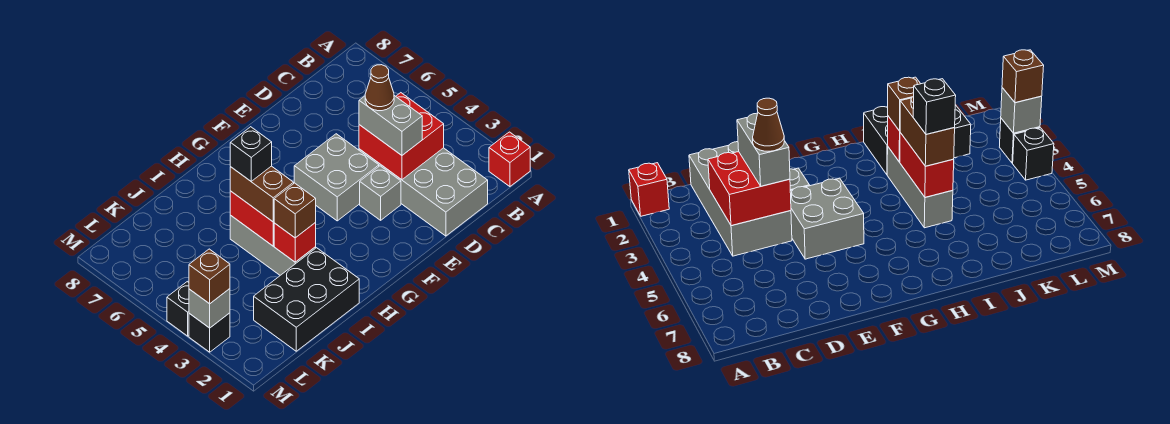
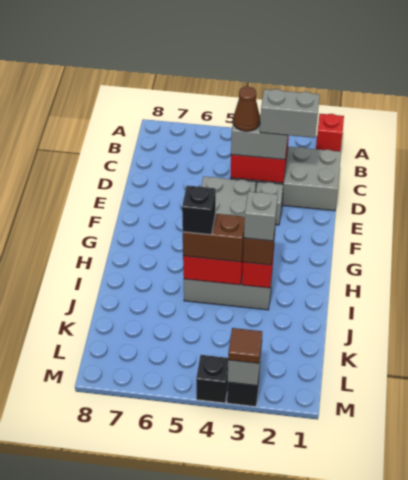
none -> grey 1x2 brick [260,89,320,138]
black 2x3 brick [254,248,359,351] -> none
none -> grey 1x1 brick [244,192,278,241]
brown 1x1 brick [189,249,230,304] -> brown 1x1 tile [228,328,262,363]

